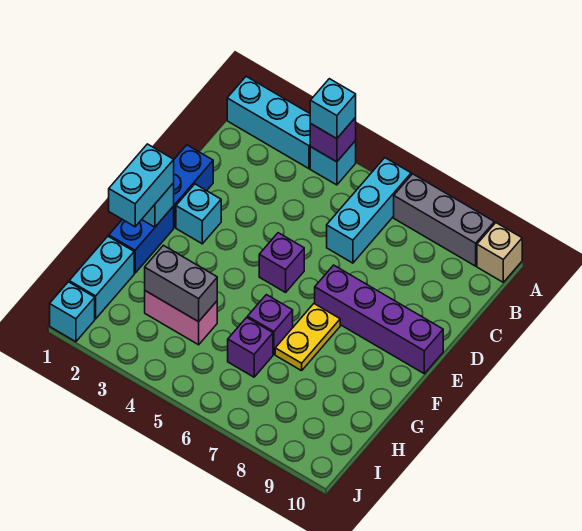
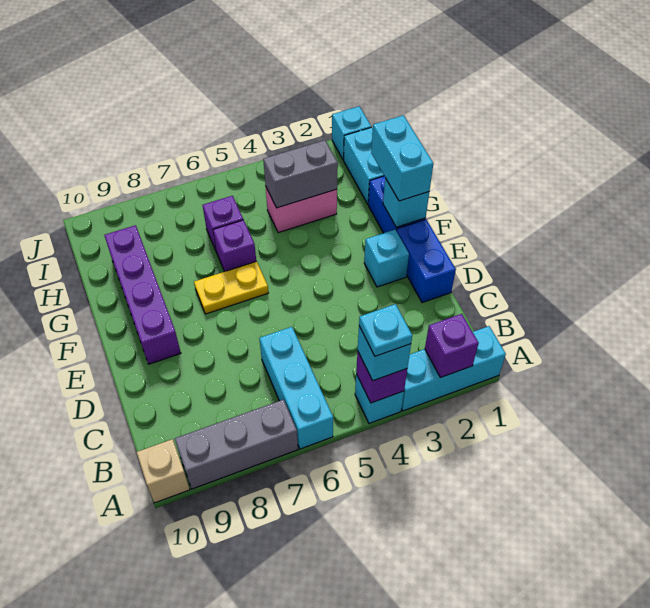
none -> cyan 1x1 plate [359,304,412,356]
purple 1x1 brick [259,233,304,292] -> purple 1x1 brick moved to [425,314,479,378]
purple 1x4 brick [315,265,443,374] -> purple 1x4 brick turned to [104,225,181,364]
yellow 1x2 plate [275,304,340,371] -> yellow 1x2 plate turned to [194,261,268,314]

